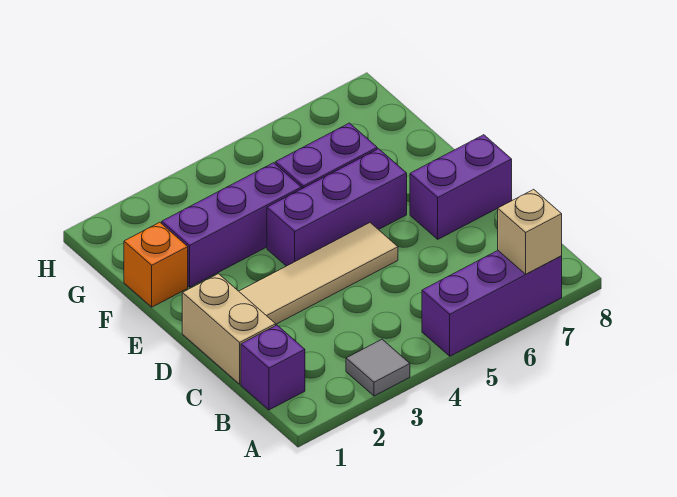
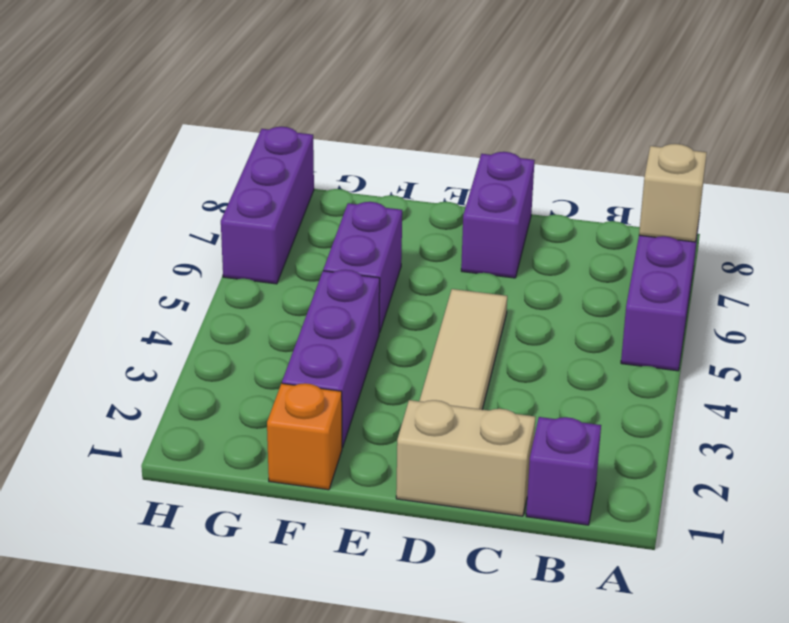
grey 1x1 tile [346,339,410,396] -> none
purple 1x3 brick [267,149,407,266] -> purple 1x3 brick moved to [221,127,314,284]

